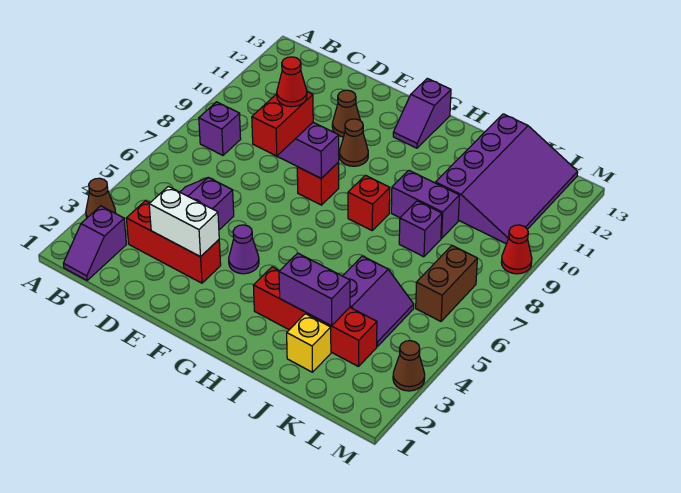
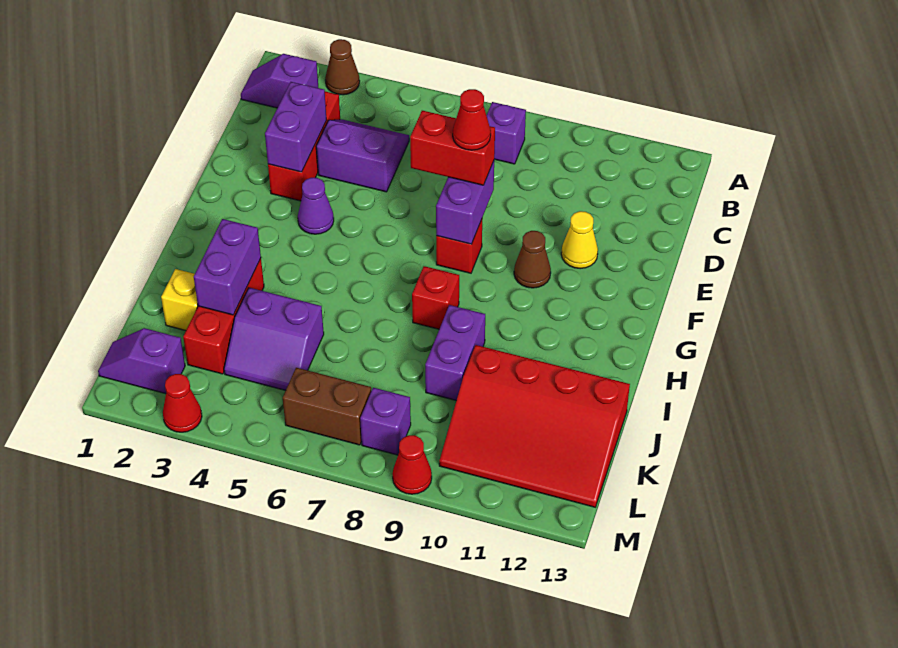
white 1x2 brick [149,186,219,257] -> purple 1x2 brick [265,82,326,172]
brown 1x1 cone [332,90,360,137] -> yellow 1x1 cone [561,211,598,269]
purple 1x2 slope [393,78,451,148] -> purple 1x2 slope moved to [98,328,185,394]
red 1x4 brick [253,267,377,367] -> red 1x3 brick [183,258,264,374]
purple 1x1 brick [399,201,442,257] -> purple 1x1 brick moved to [360,388,411,455]
purple 3x4 slope [435,114,578,244] -> red 3x4 slope [439,345,630,507]
brown 1x1 cone [393,341,425,391] -> red 1x1 cone [163,374,202,432]

